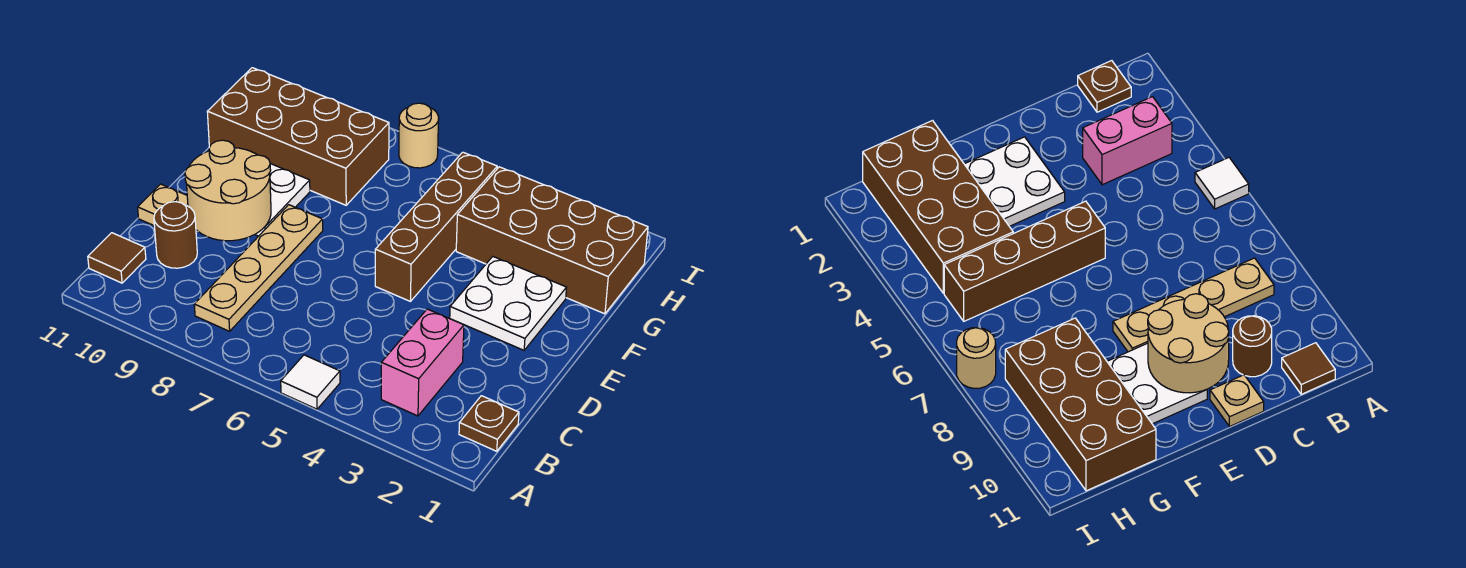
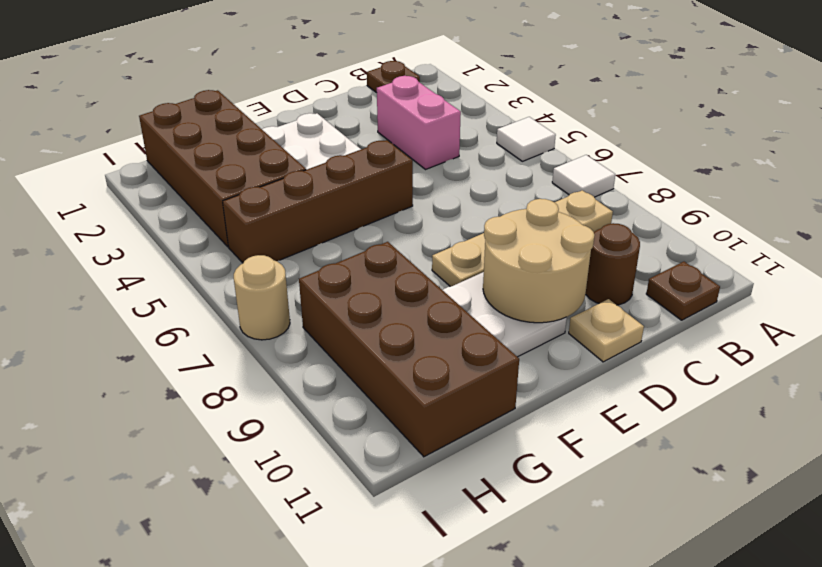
none -> white 1x1 tile [552,155,615,197]
pink 1x2 brick [381,309,464,416] -> pink 1x2 brick turned to [377,76,461,170]
brown 1x1 tile [88,233,146,283] -> brown 1x1 plate [646,262,720,320]

